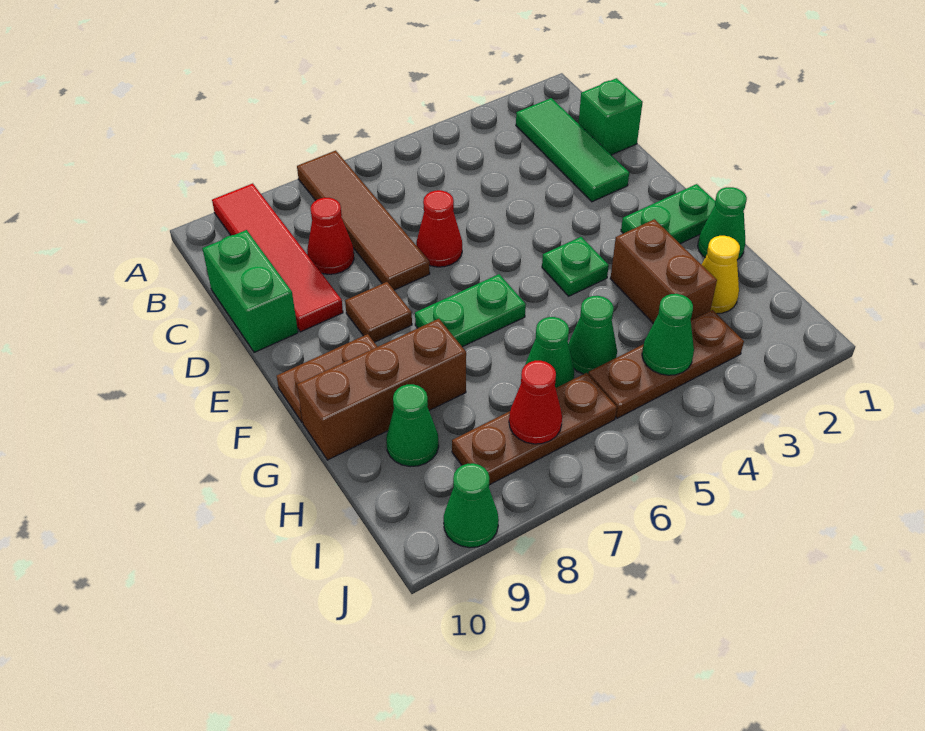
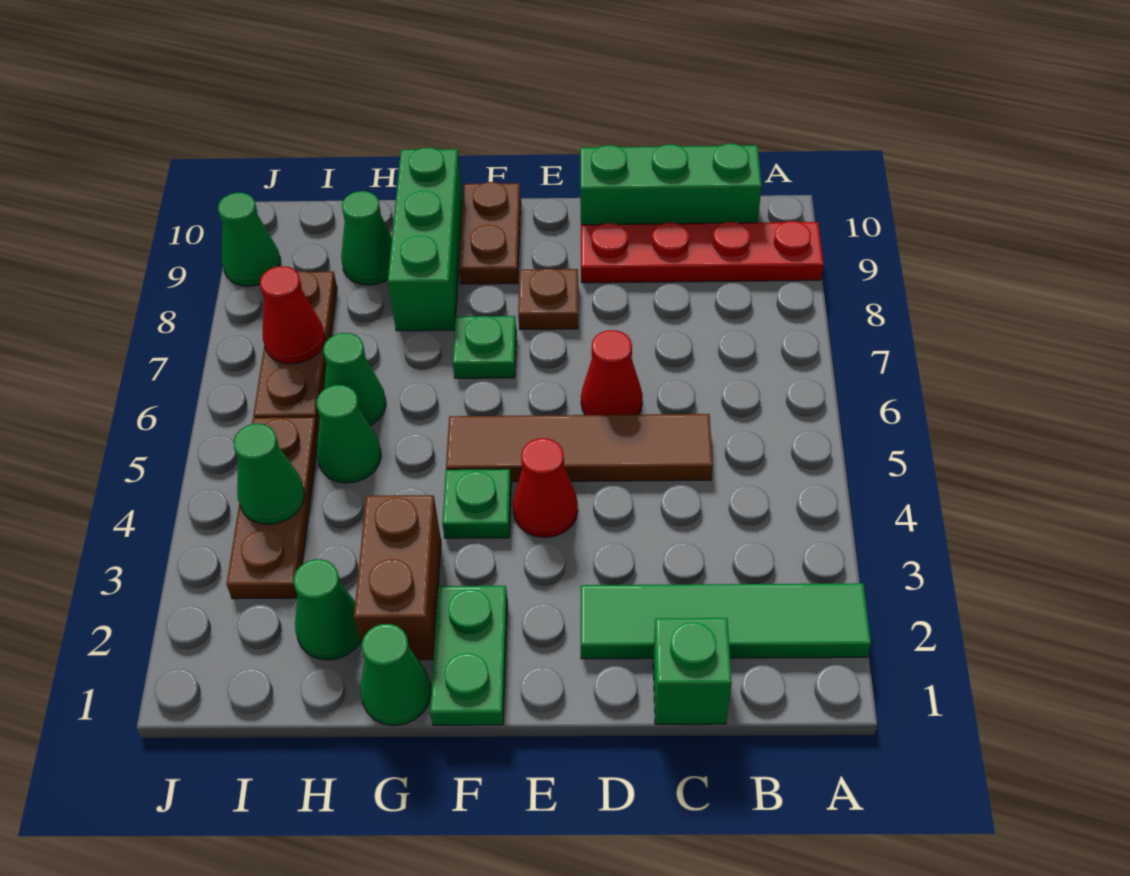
brown 1x4 tile [297,151,430,290] -> brown 1x4 tile moved to [446,414,713,482]
red 1x4 tile [212,183,343,332] -> red 1x4 plate [581,221,824,283]
green 1x3 tile [516,98,629,202] -> green 1x4 tile [581,583,871,659]
red 1x1 cone [307,198,354,274] -> red 1x1 cone moved to [513,438,578,538]
green 1x2 brick [202,230,298,352] -> green 1x3 brick [580,144,762,225]
brown 1x1 tile [345,282,412,342] -> brown 1x1 plate [518,269,578,330]
green 1x2 plate [415,274,526,347] -> green 1x1 plate [453,316,516,378]
brown 1x2 brick [610,219,717,324] -> brown 1x2 brick turned to [354,495,441,660]
brown 1x3 brick [297,319,466,460] -> green 1x3 brick [388,147,463,331]
yellow 1x1 cone [702,236,740,314] -> green 1x1 cone [294,559,360,660]

